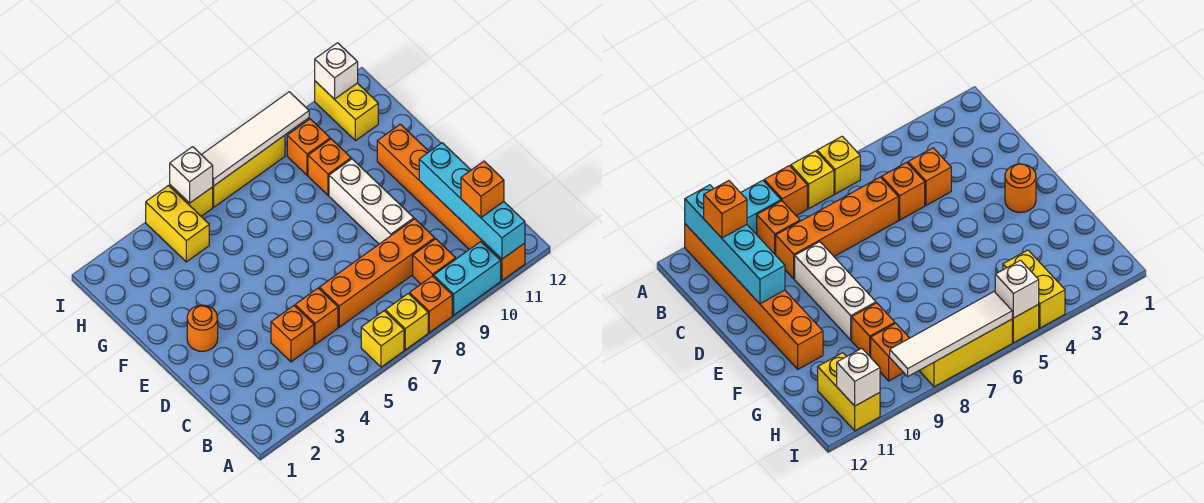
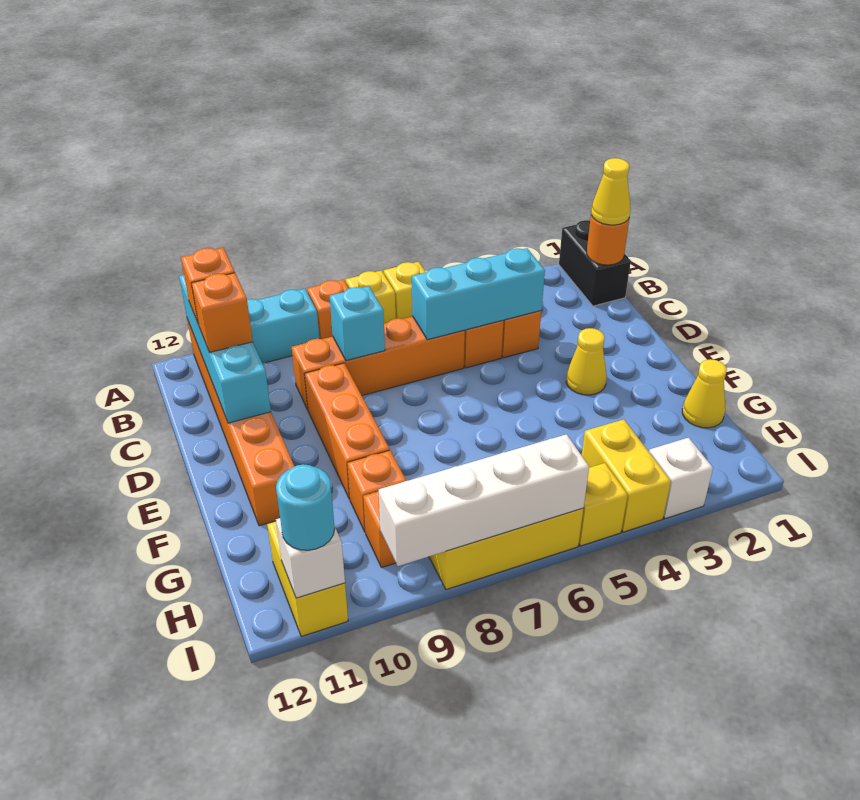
none -> black 1x2 brick [559,220,631,306]
none -> yellow 1x1 cone [591,158,631,225]
orange 1x1 brick [413,239,456,284] -> orange 1x1 brick moved to [191,273,253,352]
none -> cyan 1x3 brick [412,248,545,340]
none -> cyan 1x1 brick [330,286,385,361]
white 1x3 brick [329,159,414,244] -> orange 1x3 brick [304,363,390,499]
orange 1x1 round brick [187,305,218,351] -> orange 1x1 round brick moved to [587,215,629,265]
none -> yellow 1x1 cone [566,328,607,395]
none -> yellow 1x1 cone [682,359,727,428]
white 1x1 brick [170,147,213,203] -> white 1x1 brick moved to [649,438,713,519]
white 1x4 tile [201,92,309,186] -> white 1x4 brick [379,434,589,566]
none -> cyan 1x1 round brick [276,464,335,550]

